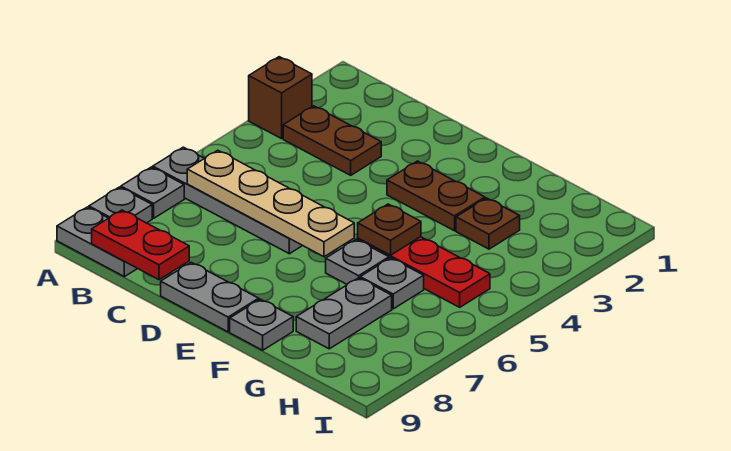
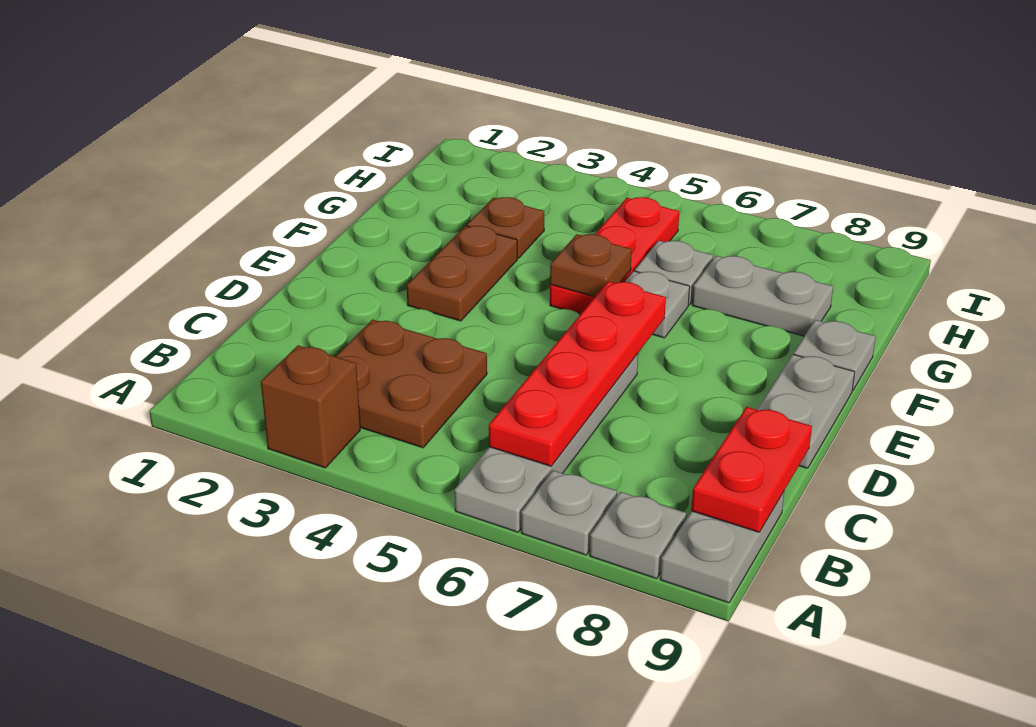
brown 1x2 plate [283,106,381,175] -> brown 2x2 plate [336,319,487,448]
tan 1x4 plate [187,150,354,257] -> red 1x4 plate [489,281,666,466]

